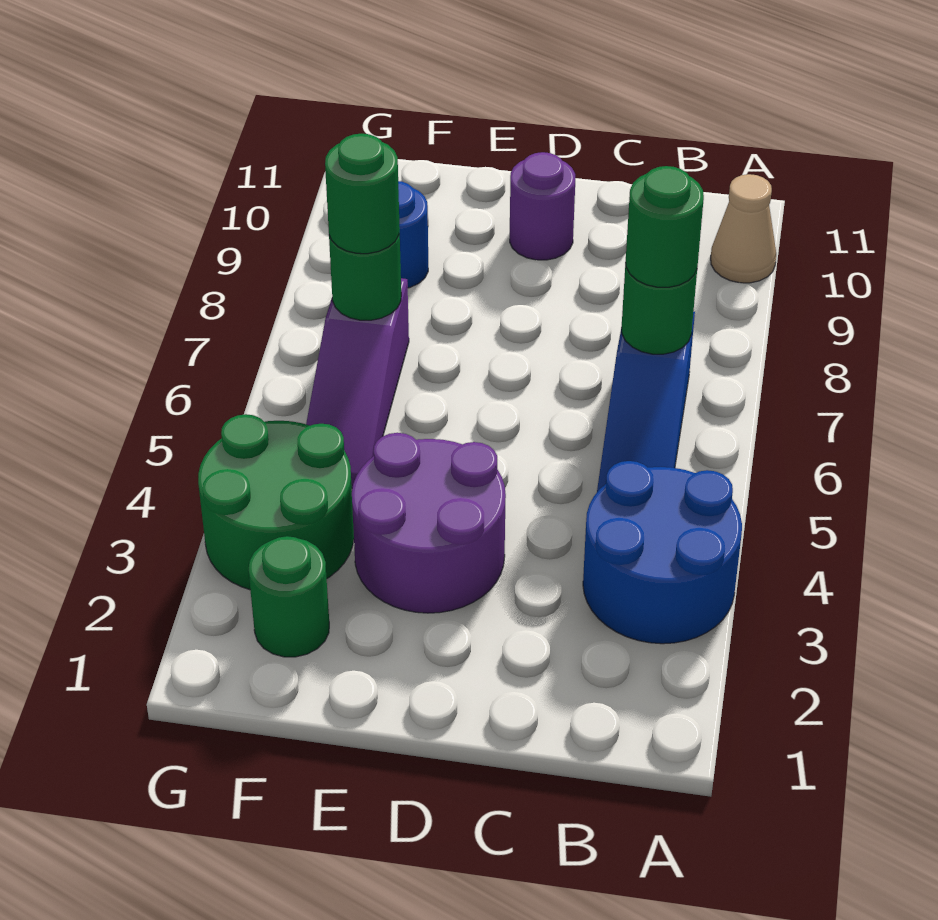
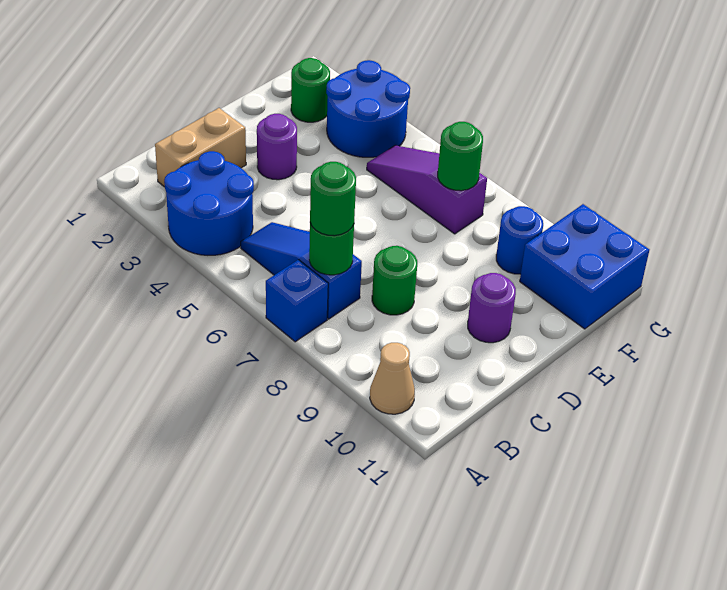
none -> blue 1x1 brick [266,260,328,342]
none -> tan 1x2 brick [155,108,246,187]
purple 2x2 round brick [352,433,506,613] -> purple 1x1 round brick [257,114,297,180]
green 2x2 round brick [198,414,354,590] -> blue 2x2 round brick [326,60,410,157]
green 1x1 round brick [325,134,399,254] -> green 1x1 round brick moved to [372,246,417,315]
none -> blue 2x2 brick [520,204,649,329]

